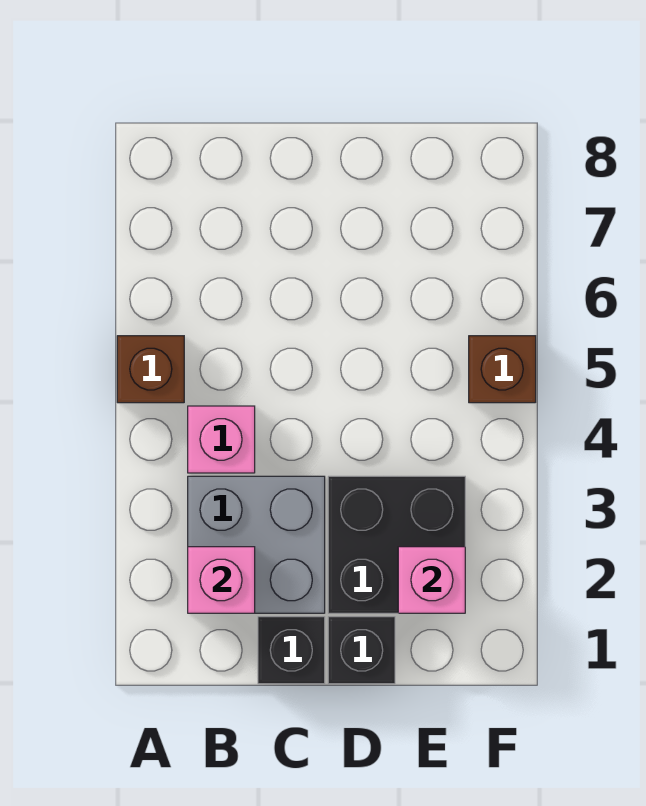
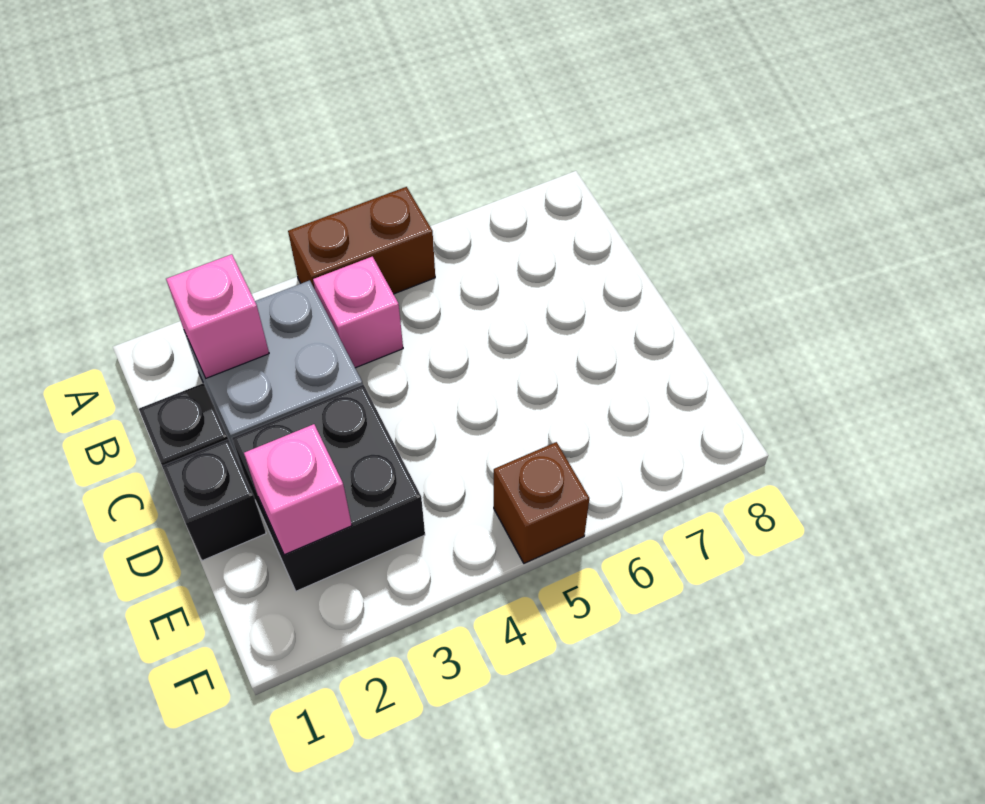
brown 1x1 brick [117,336,184,403] -> brown 1x2 brick [288,187,435,294]

